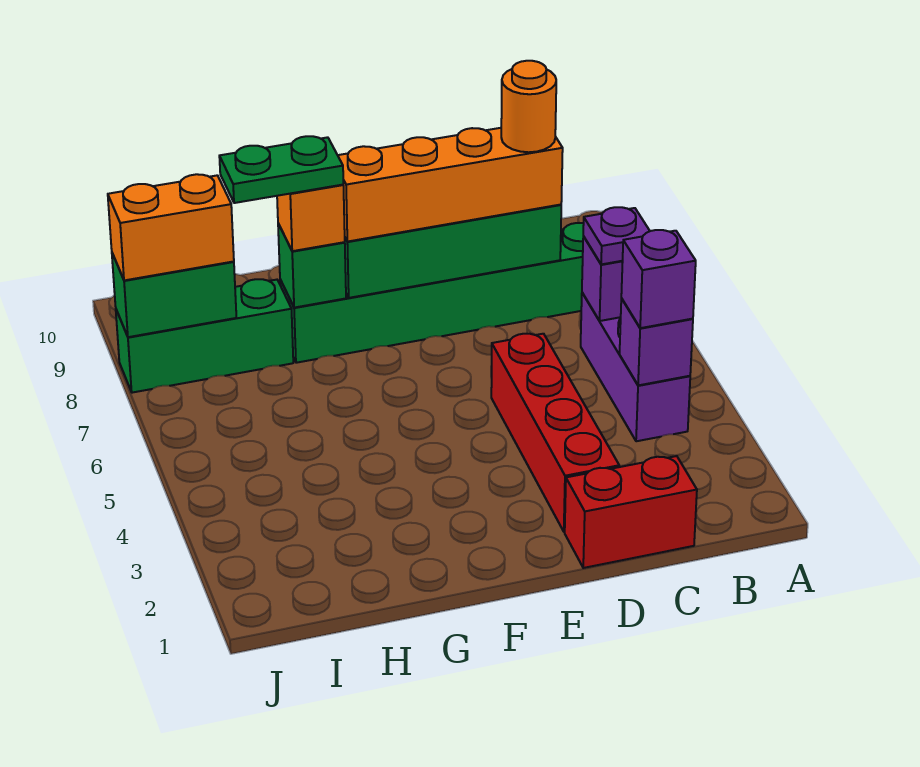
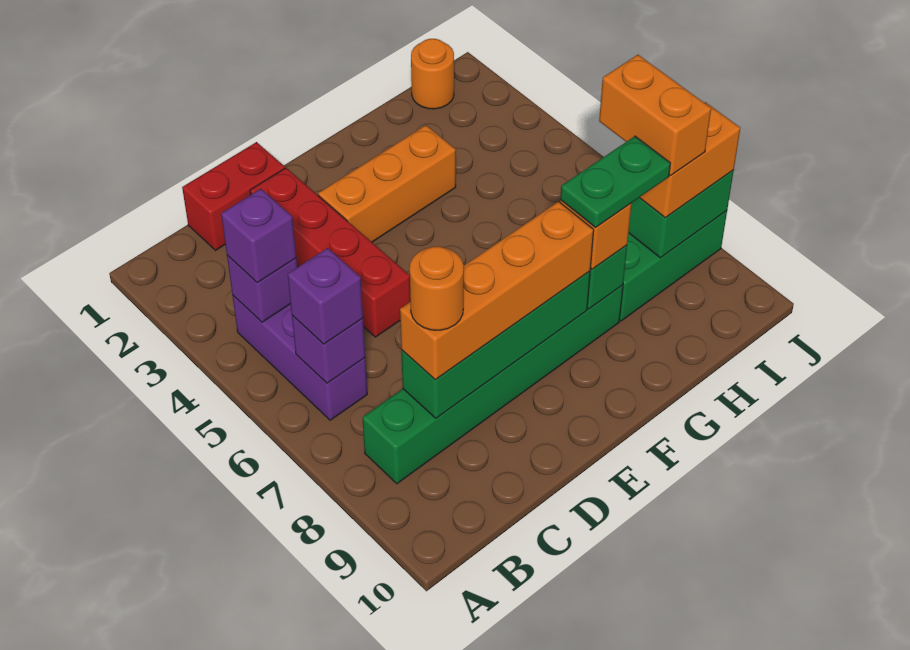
purple 1x1 plate [583,207,650,264] -> purple 1x1 brick [288,248,363,344]
none -> orange 1x3 brick [318,125,456,242]
none -> orange 1x1 round brick [411,39,454,109]
none -> orange 1x2 brick [599,55,711,175]

